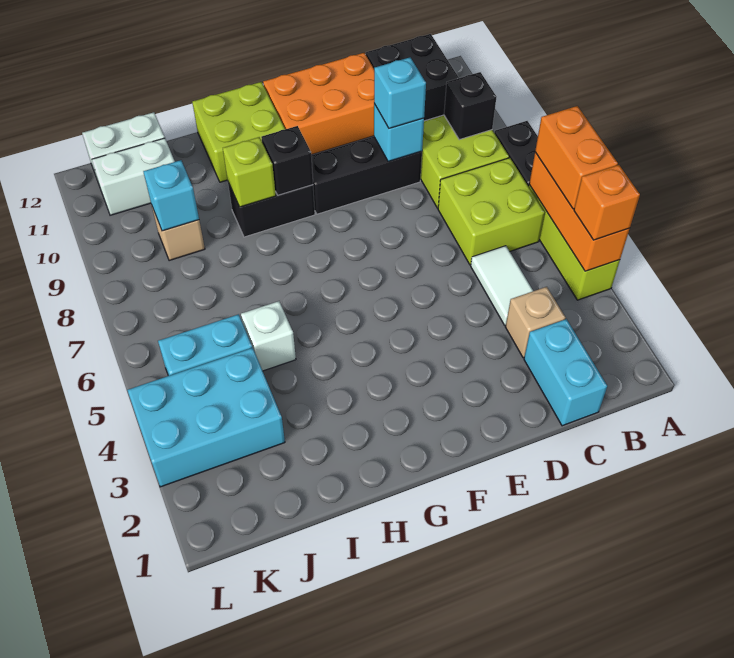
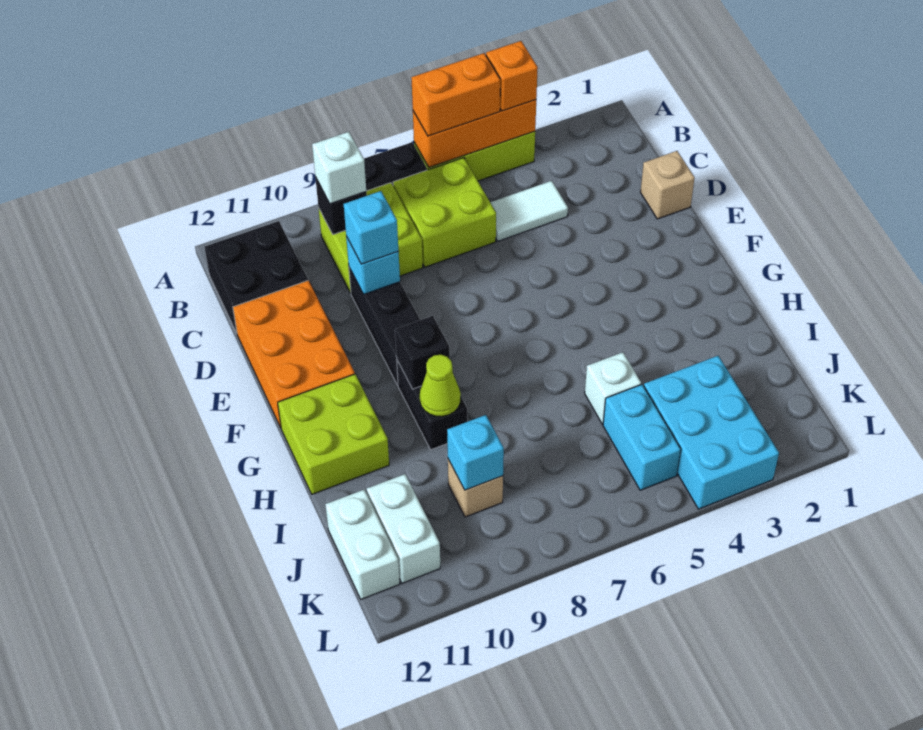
none -> white 1x1 brick [312,132,366,204]
cyan 1x2 brick [524,319,607,426] -> none
tan 1x1 brick [506,287,565,358] -> tan 1x1 brick moved to [640,151,695,219]
lime 1x1 brick [223,137,276,207] -> lime 1x1 cone [420,355,461,417]

